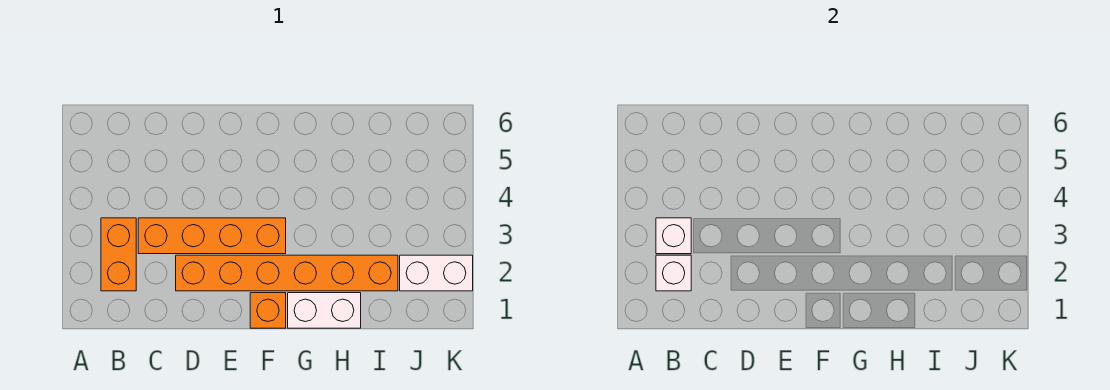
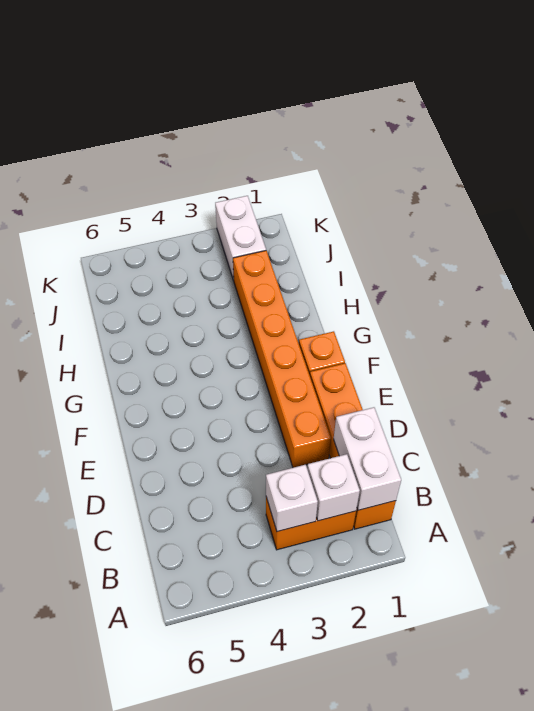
orange 1x4 brick [138,218,286,254] -> orange 1x4 brick moved to [310,363,396,529]
white 1x2 brick [288,293,361,328] -> white 1x2 brick moved to [334,407,401,510]

